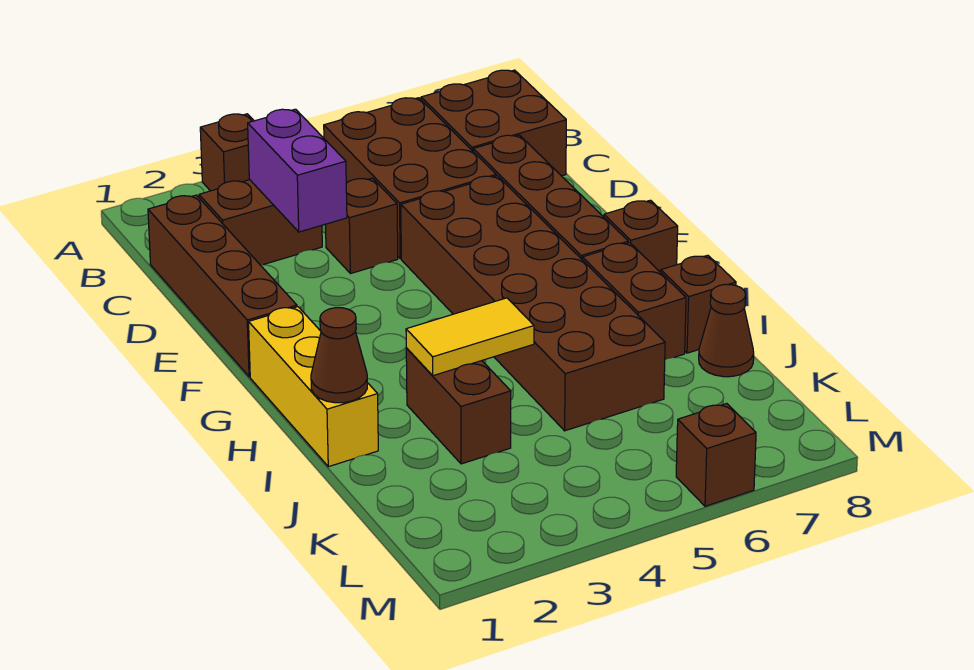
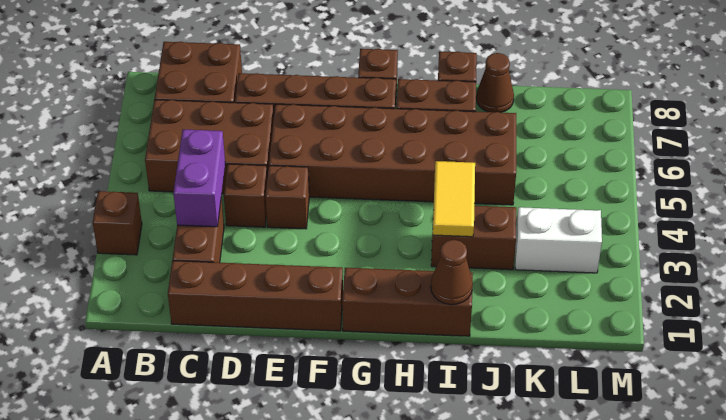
purple 1x2 brick [248,109,347,232] -> purple 1x2 brick turned to [173,129,225,227]
yellow 1x3 brick [249,307,378,467] -> brown 1x3 brick [342,268,473,336]
none -> white 1x2 brick [515,207,602,273]
brown 1x1 brick [676,404,756,506] -> brown 1x1 brick moved to [266,166,309,229]

